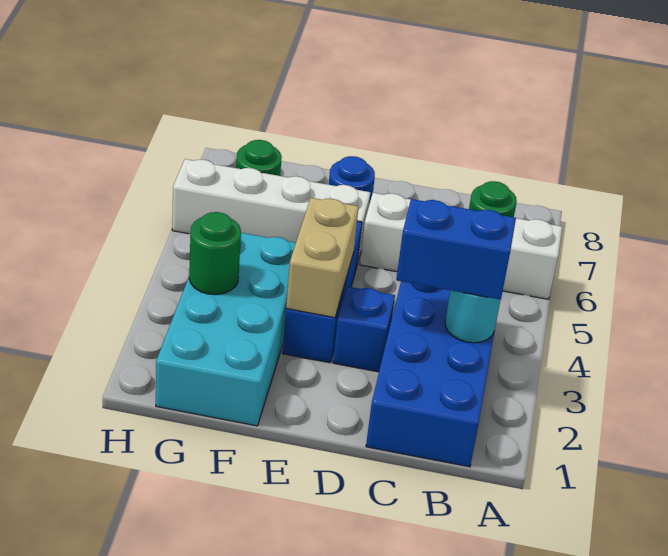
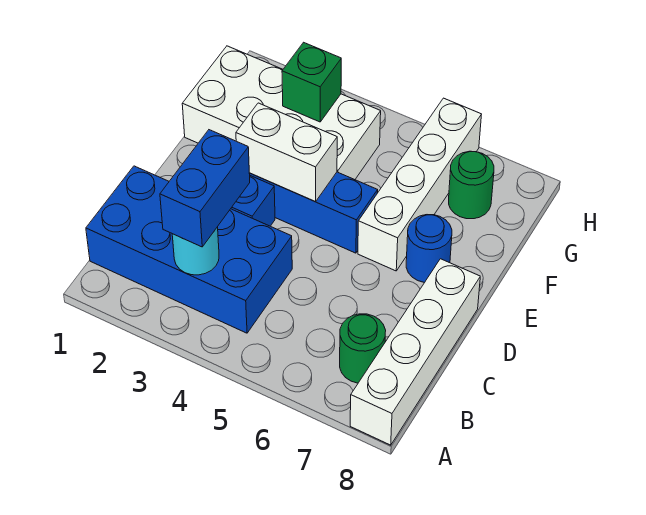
white 1x4 brick [360,193,562,299] -> white 1x4 brick moved to [350,259,480,445]
tan 1x2 brick [286,198,359,318] -> white 1x2 brick [236,103,337,202]
cyan 2x4 brick [156,233,296,426] -> white 2x4 brick [182,46,381,180]
green 1x1 round brick [189,212,241,295] -> green 1x1 brick [282,42,341,122]

